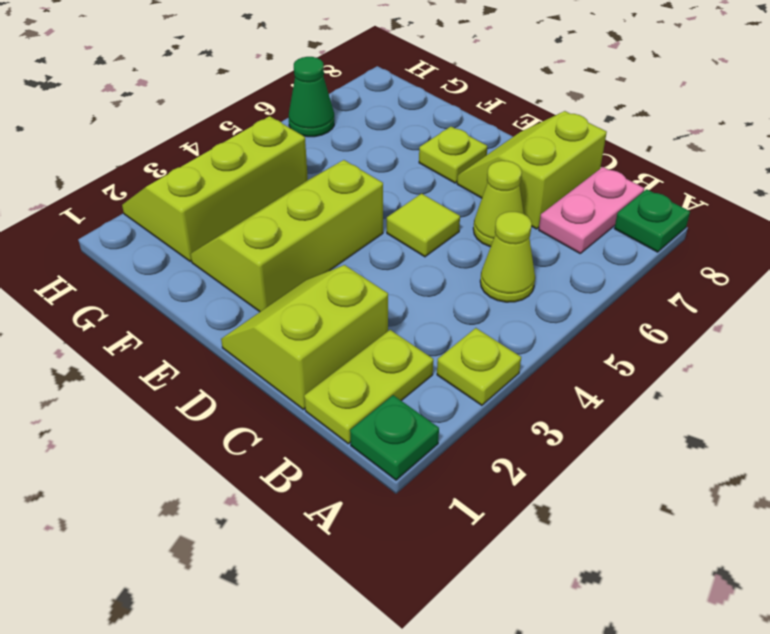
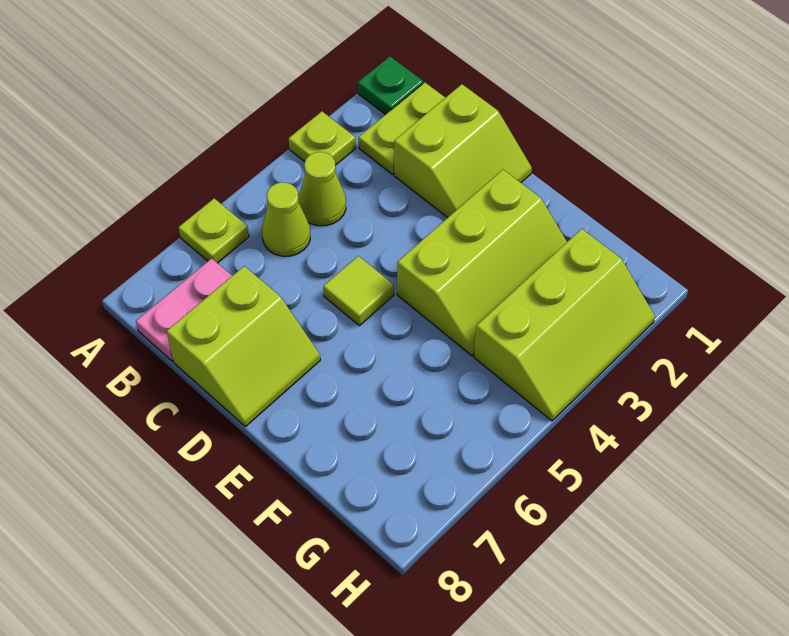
green 1x1 plate [614,189,690,252] -> none
lime 1x1 cone [473,161,524,247] -> lime 1x1 cone moved to [298,152,346,226]
lime 1x1 plate [419,127,488,183] -> lime 1x1 plate moved to [179,198,249,263]
green 1x1 cone [288,57,334,137] -> none

